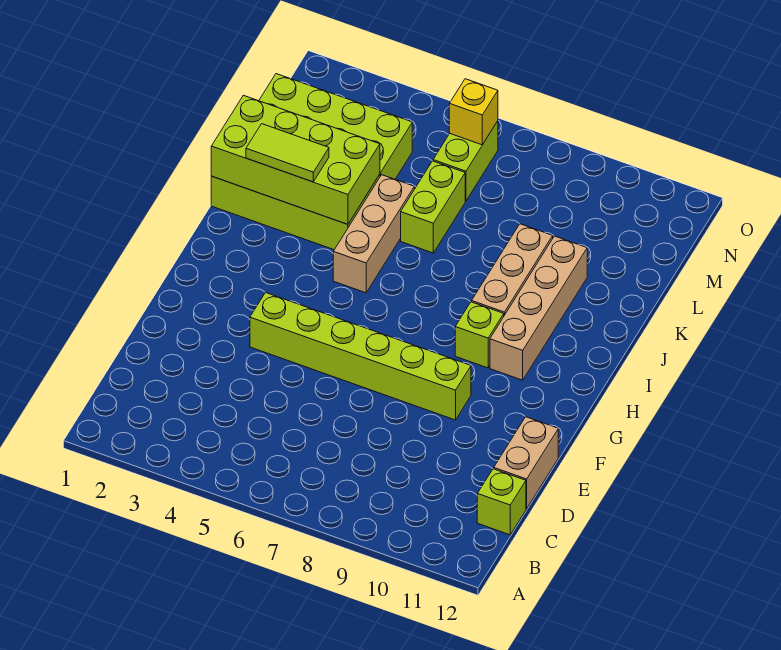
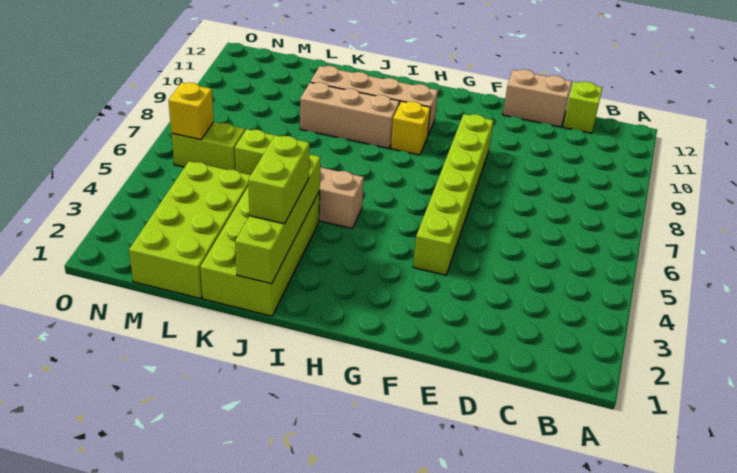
lime 1x1 brick [455,302,504,368] -> yellow 1x1 brick [391,101,431,155]
lime 2x4 brick [211,95,380,224] -> lime 1x4 brick [235,154,321,284]
lime 1x2 tile [246,124,329,182] -> lime 1x2 brick [248,135,310,224]

